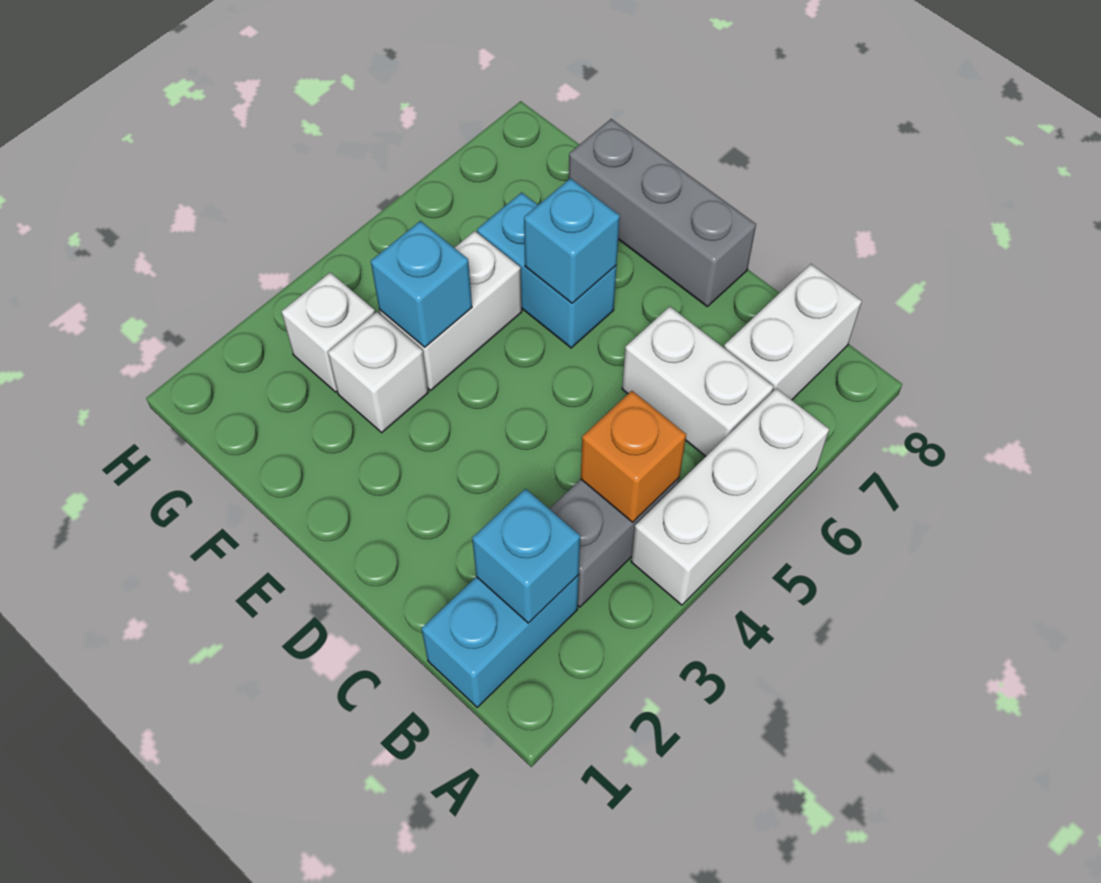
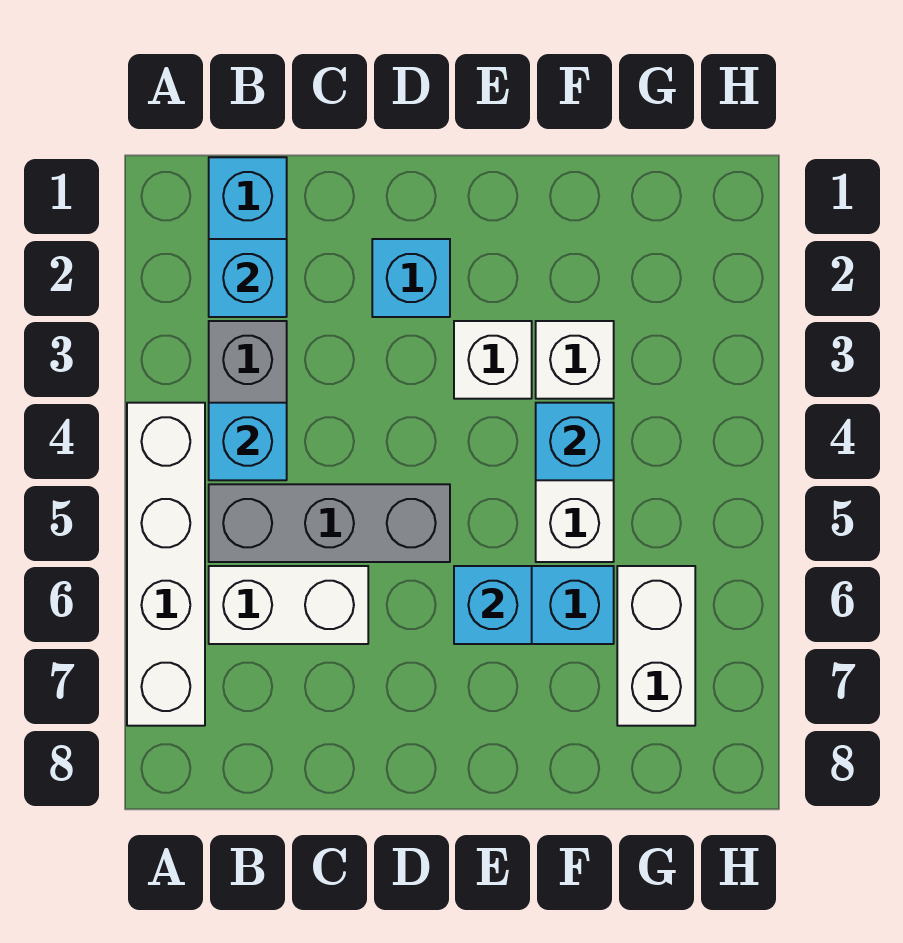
white 1x3 brick [631,389,829,605] -> white 1x4 brick [127,403,205,726]
orange 1x1 brick [581,391,686,522] -> cyan 1x1 brick [209,403,287,480]
white 1x2 brick [724,264,862,400] -> white 1x2 brick moved to [617,566,695,726]
none -> cyan 1x1 brick [372,239,450,317]
grey 1x3 brick [569,119,756,306] -> grey 1x3 brick moved to [209,484,450,562]
white 1x1 brick [281,273,375,392] -> white 1x1 brick moved to [454,321,532,399]

